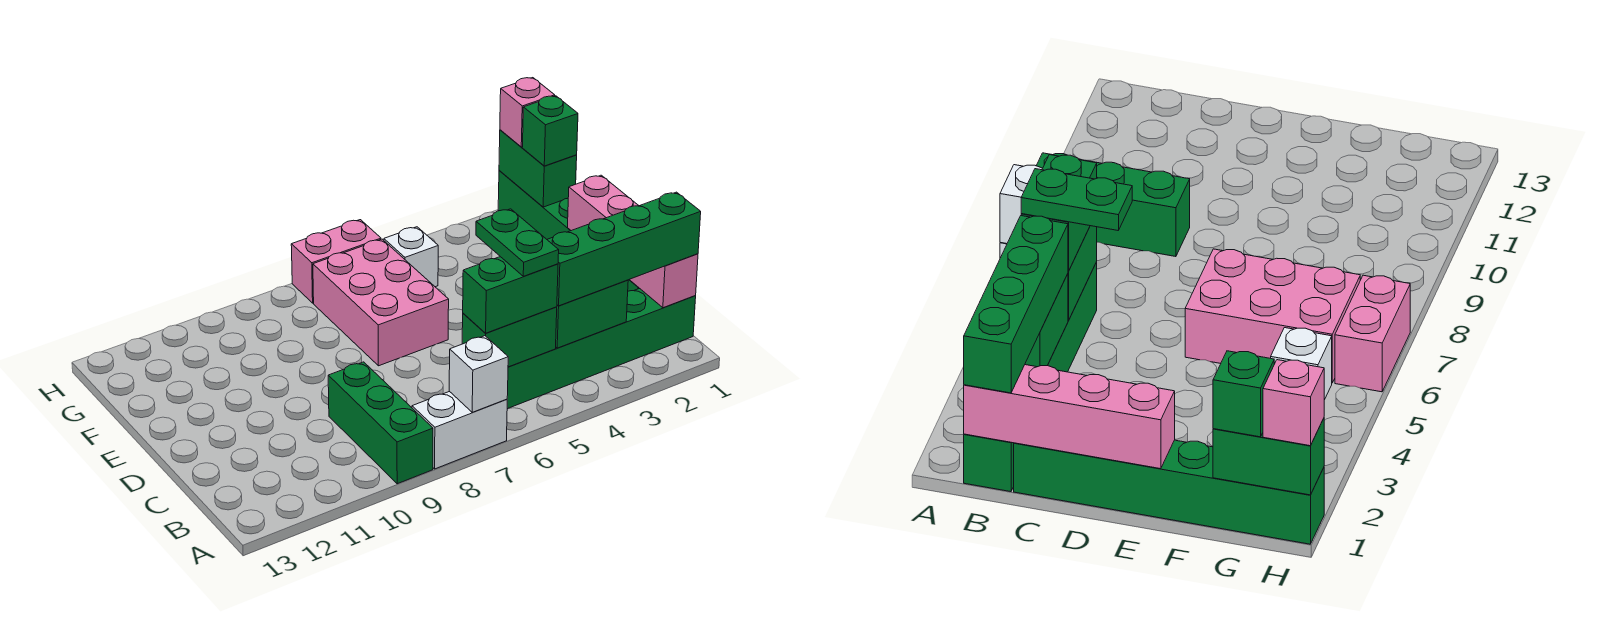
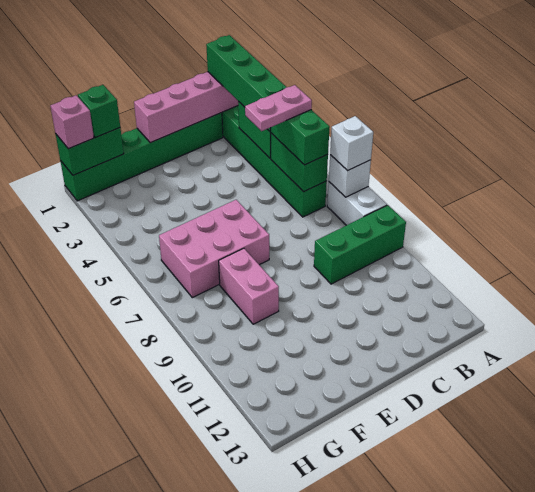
green 1x2 plate [476,209,559,276] -> pink 1x2 plate [245,85,312,131]
white 1x1 brick [384,227,438,287] -> white 1x1 brick moved to [330,116,373,171]
pink 1x2 brick [291,220,381,303] -> pink 1x2 brick moved to [219,248,279,324]

